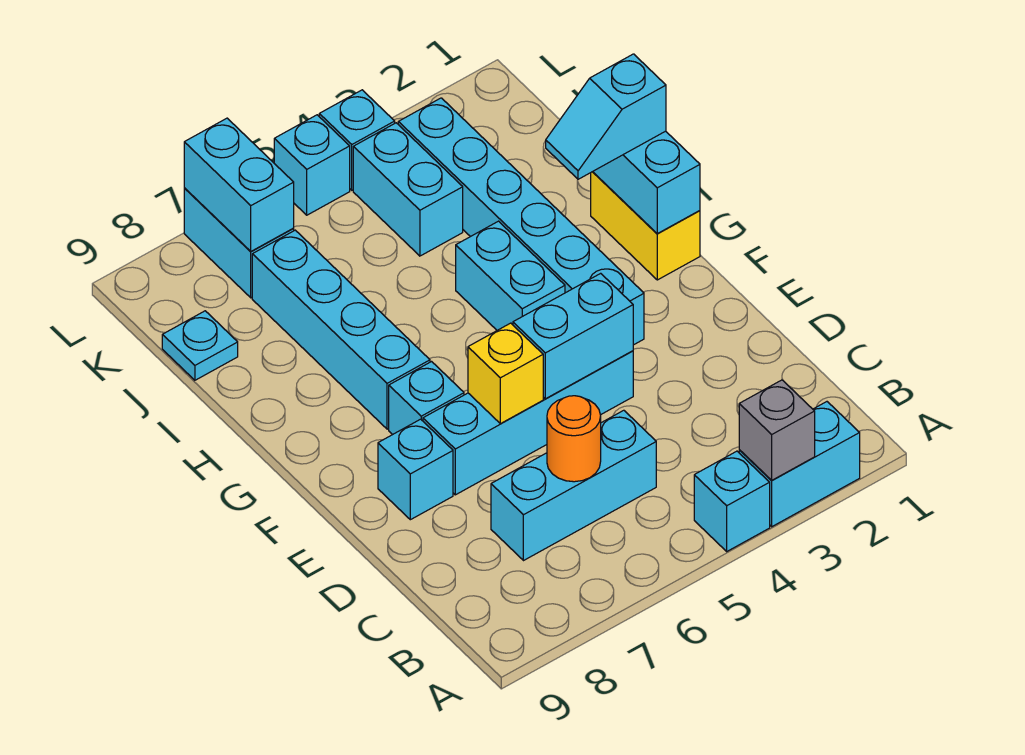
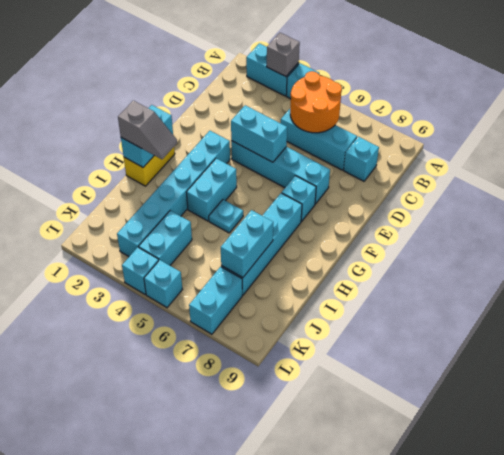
orange 1x1 round brick [547,396,601,482] -> orange 2x2 round brick [290,71,342,133]
yellow 1x1 brick [468,323,543,424] -> none
cyan 1x1 brick [378,419,453,520] -> cyan 1x1 brick moved to [344,136,379,181]
cyan 1x2 slope [546,54,666,179] -> grey 1x2 slope [118,101,177,159]
cyan 1x1 plate [162,311,238,380] -> cyan 1x1 plate moved to [209,200,243,233]
cyan 1x2 brick [184,118,294,251] -> cyan 1x2 brick moved to [221,210,273,278]

